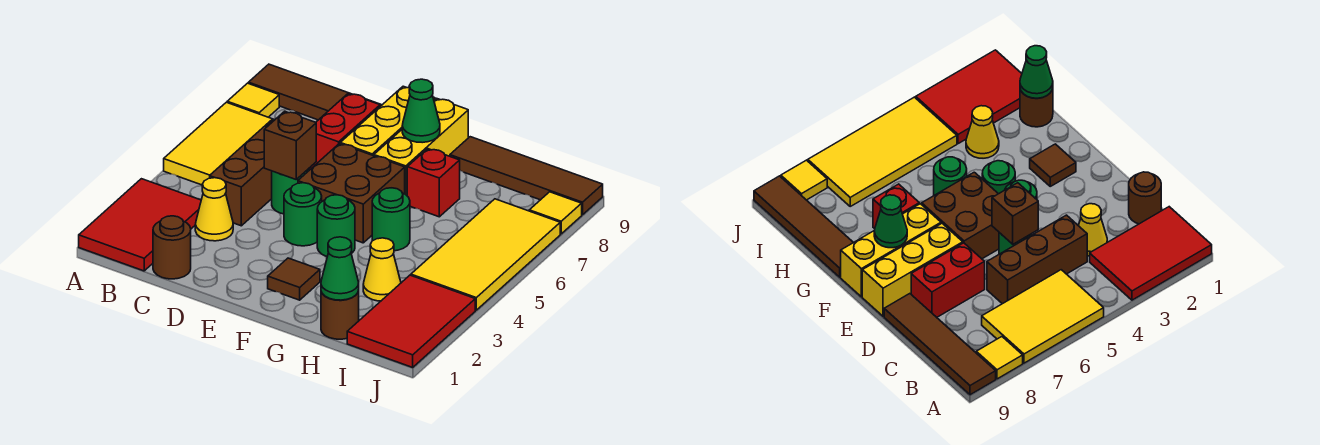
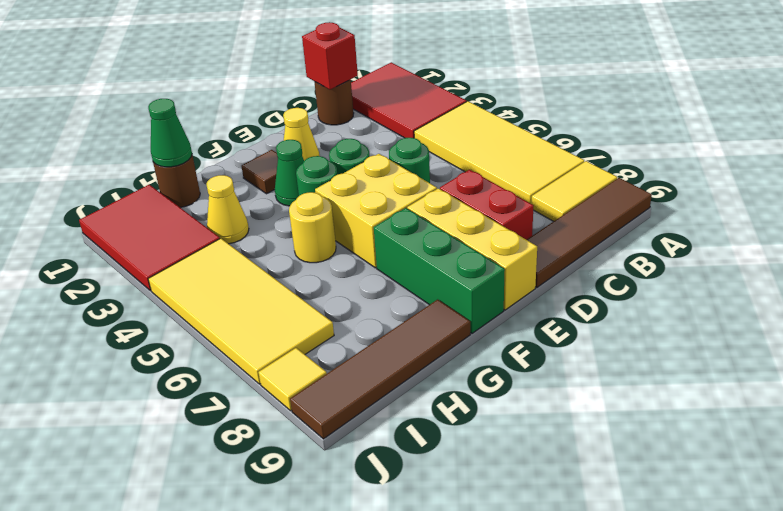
yellow 2x3 tile [164,102,274,185] -> yellow 2x4 tile [414,101,584,204]
yellow 1x1 tile [227,83,279,117] -> yellow 1x2 tile [532,161,617,221]
yellow 1x1 cone [195,178,233,241] -> yellow 1x1 cone moved to [283,108,320,161]
brown 1x3 brick [210,119,274,226] -> none
brown 1x1 brick [264,111,316,179] -> none
brown 2x2 brick [298,144,405,243] -> yellow 2x2 brick [315,154,437,268]
yellow 1x3 brick [374,98,468,195] -> green 1x3 brick [374,208,505,333]
green 1x1 cone [402,79,440,143] -> green 1x1 cone moved to [275,140,304,206]
green 1x1 round brick [372,188,410,251] -> yellow 1x1 round brick [289,192,336,263]
red 1x1 brick [407,149,460,217] -> red 1x1 brick moved to [302,22,358,90]

